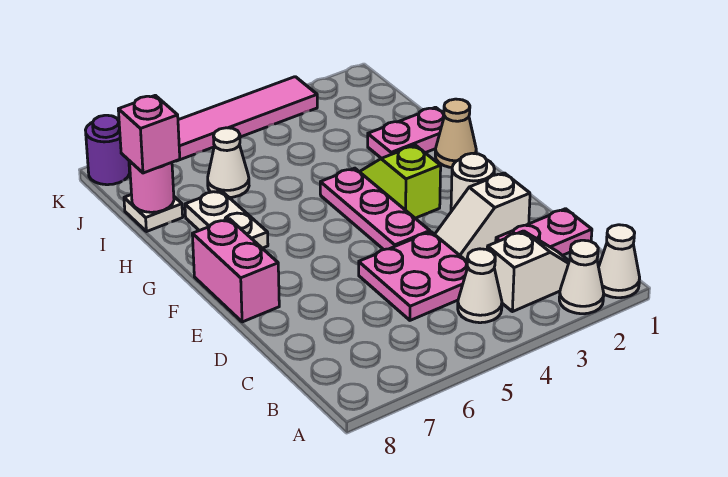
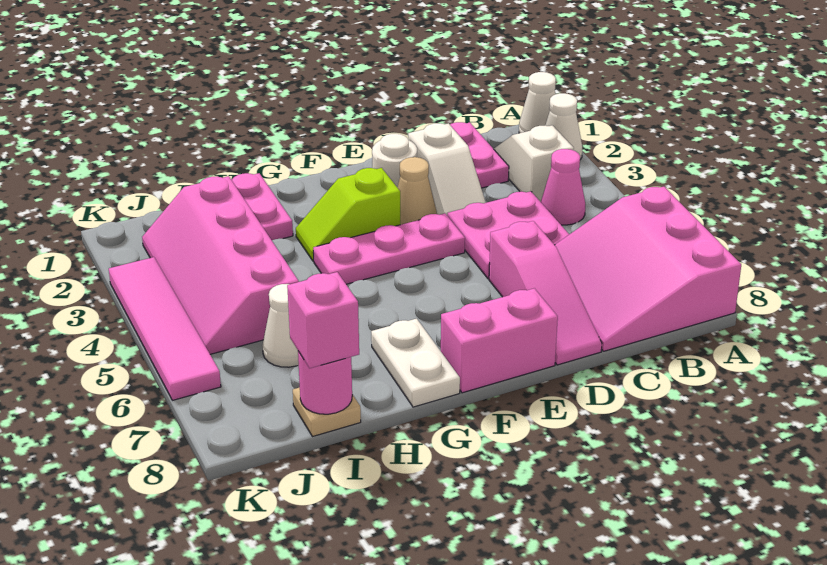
none -> pink 3x3 slope [555,187,741,351]
white 1x1 cone [458,249,502,323] -> pink 1x1 cone [541,149,585,225]
none -> pink 1x3 slope [489,221,602,365]
tan 1x1 cone [435,99,476,168] -> tan 1x1 cone moved to [398,157,437,225]
white 1x2 plate [185,190,268,248] -> white 1x2 plate turned to [371,319,460,407]
none -> pink 2x4 slope [142,176,299,354]
white 1x1 plate [124,195,183,232] -> tan 1x1 plate [293,387,361,437]
purple 1x1 round brick [86,115,130,185] -> none

